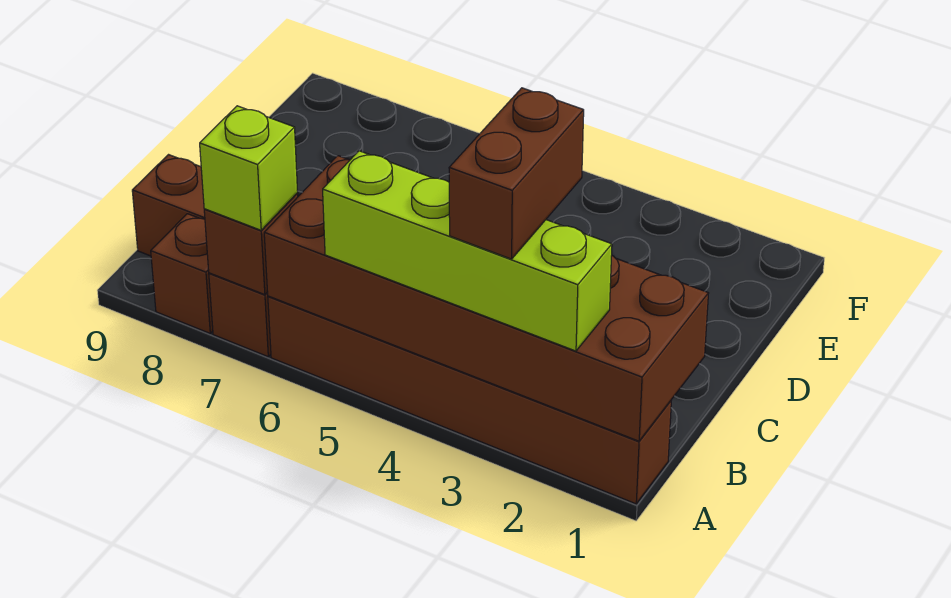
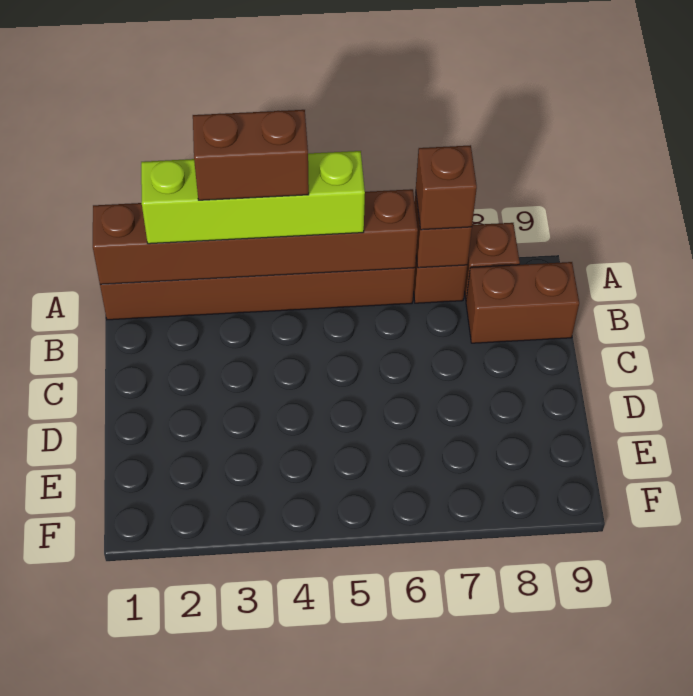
brown 2x6 brick [264,156,709,441] -> brown 1x6 brick [93,189,418,284]
brown 1x2 brick [449,88,584,259] -> brown 1x2 brick turned to [193,110,309,200]
lime 1x1 brick [200,106,298,230] -> brown 1x1 brick [416,145,477,230]

